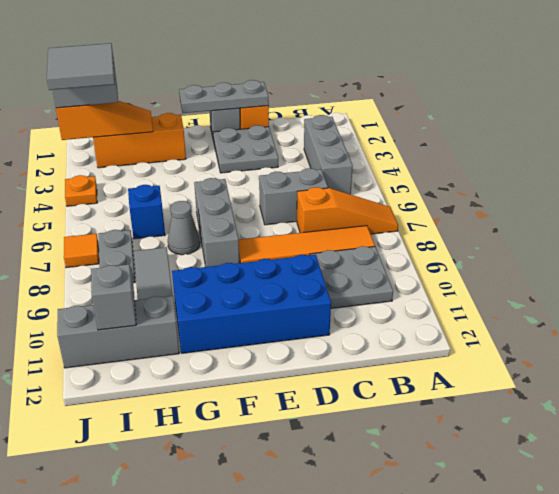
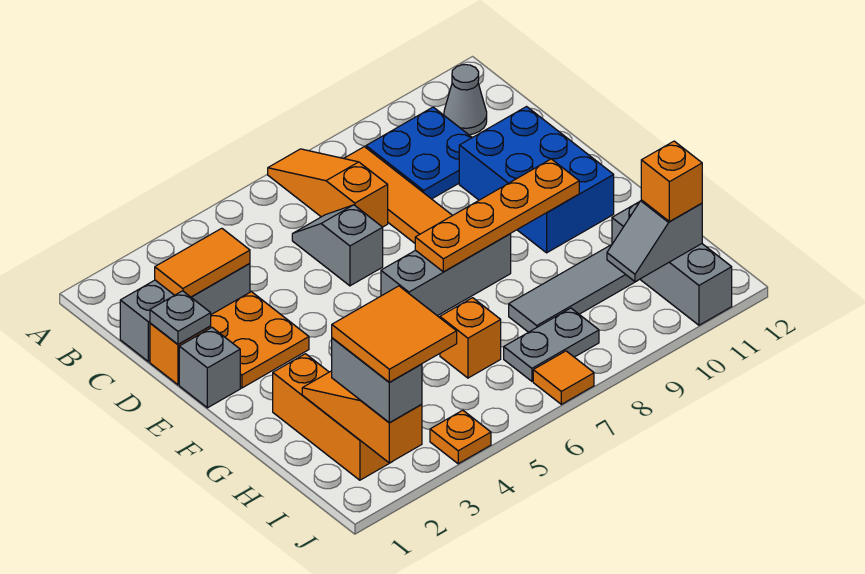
grey 1x3 brick [304,115,353,194] -> grey 1x3 brick moved to [120,264,250,362]
grey 2x2 plate [310,246,393,308] -> blue 2x2 plate [366,107,472,199]
none -> orange 1x2 tile [155,228,250,297]
grey 1x2 brick [259,168,328,225] -> grey 1x2 slope [292,205,383,286]
grey 1x3 plate [179,80,269,113] -> grey 1x1 plate [150,291,211,344]
grey 2x2 plate [213,125,278,173] -> orange 2x2 plate [211,292,309,388]
blue 2x4 brick [172,255,331,353] -> blue 2x3 brick [459,107,614,253]
none -> orange 1x4 plate [415,159,579,272]
grey 1x1 cone [168,201,200,255] -> grey 1x1 cone moved to [444,65,487,135]
blue 1x1 brick [128,185,165,239] -> orange 1x1 brick [440,298,501,378]
grey 2x2 tile [47,43,115,90] -> orange 2x2 tile [332,286,457,382]
none -> orange 1x1 brick [641,141,702,222]

